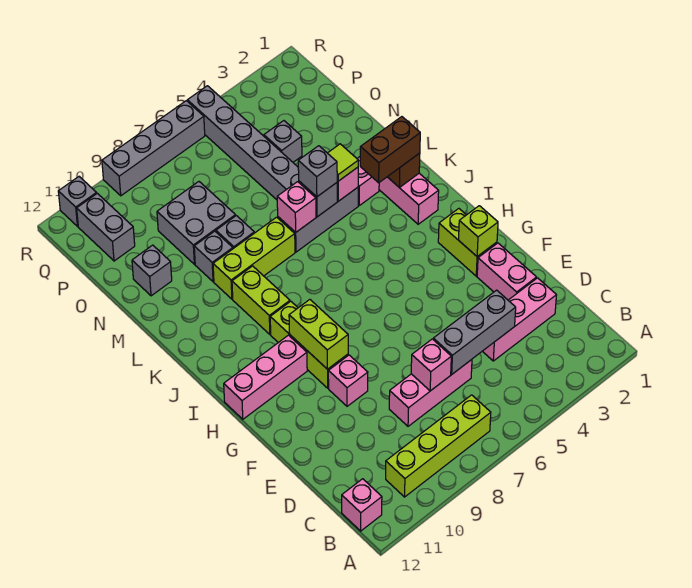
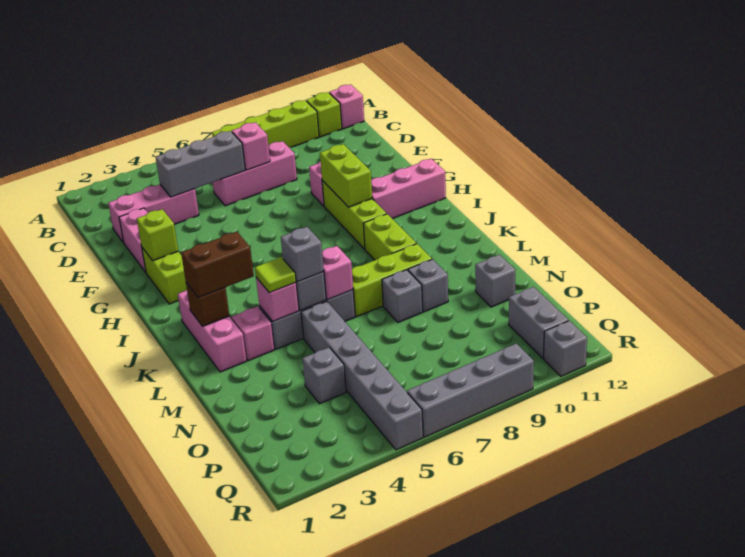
none -> lime 1x1 brick [306,92,342,137]
grey 2x2 brick [157,182,236,264] -> none

